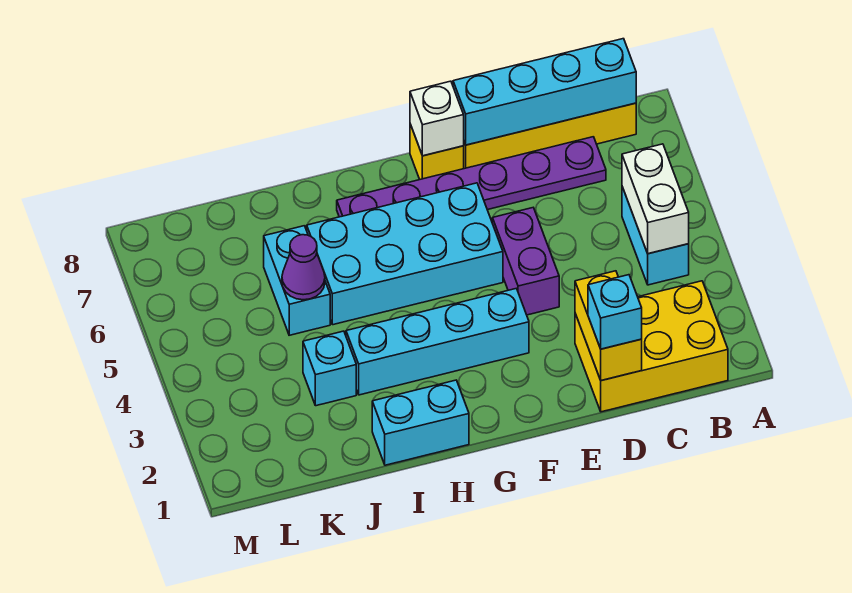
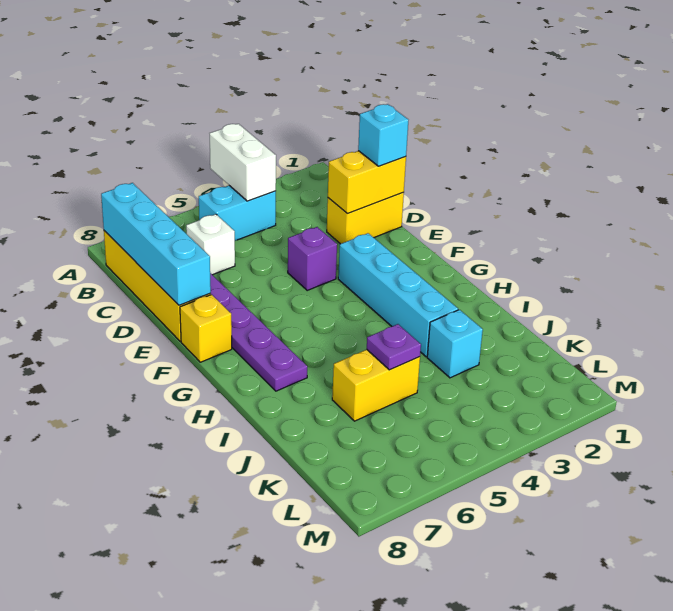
yellow 2x3 brick [575,281,728,412] -> yellow 1x2 brick [327,193,404,244]
white 1x2 brick [622,144,689,254] -> white 1x2 brick turned to [210,124,276,201]
purple 1x2 brick [492,208,559,315] -> purple 1x1 brick [288,227,337,290]
cyan 2x4 brick [307,183,503,325] -> none
white 1x1 brick [410,81,464,156] -> white 1x1 brick moved to [186,214,235,275]
cyan 1x2 brick [372,380,469,465] -> none
cyan 1x2 brick [264,226,330,335] -> yellow 1x2 brick [332,350,420,421]
purple 1x1 cone [282,235,325,300] -> purple 1x1 plate [367,324,421,370]

